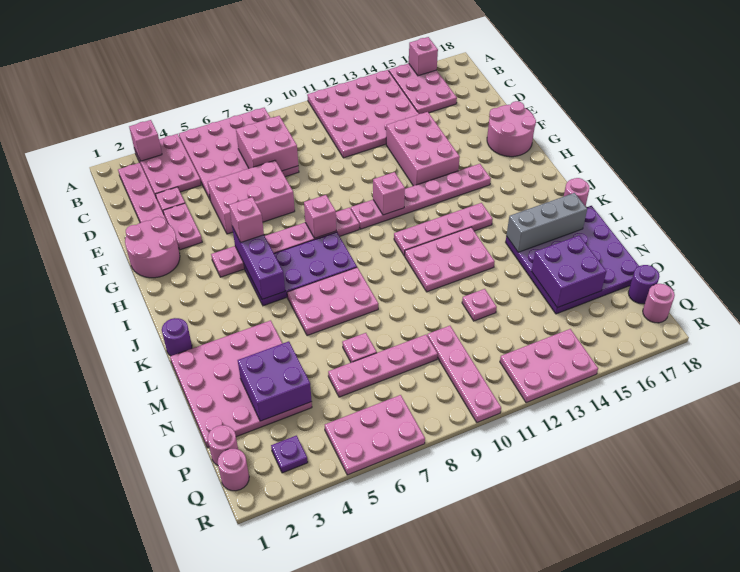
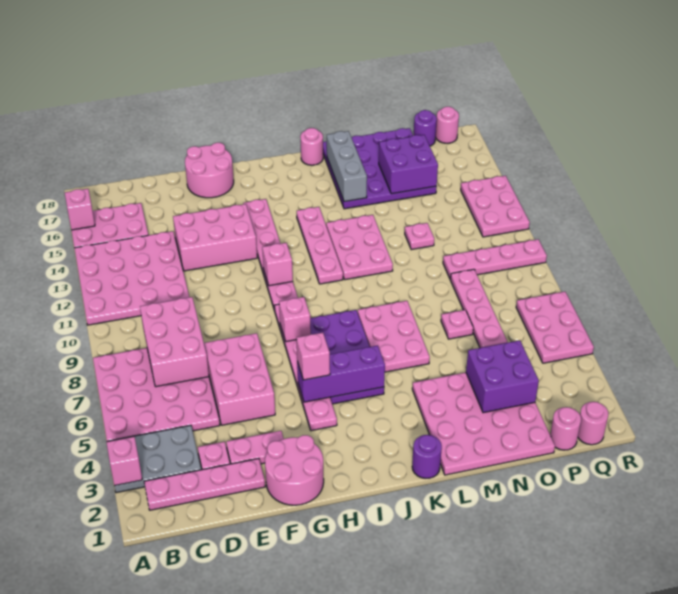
pink 2x3 plate [134,134,201,197] -> grey 2x3 plate [107,425,201,493]
pink 2x2 brick [236,116,298,171] -> pink 2x3 brick [140,297,209,387]
purple 1x1 plate [271,436,308,473] -> none

